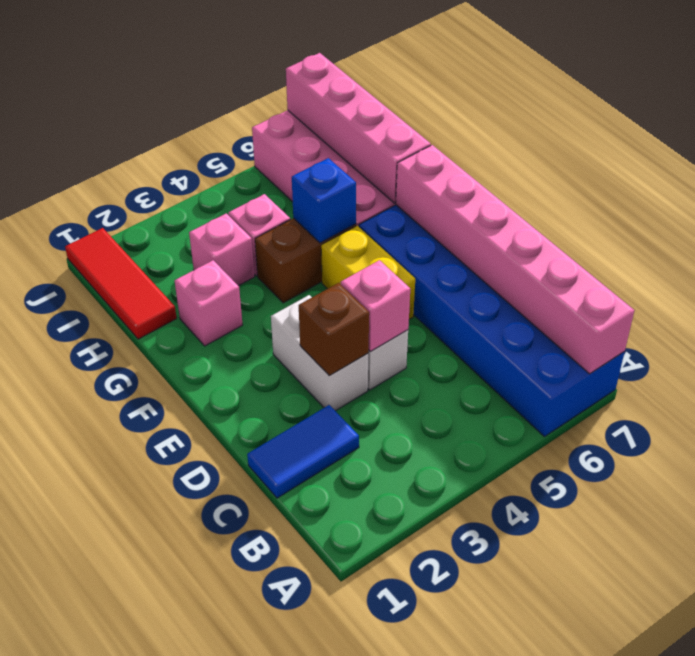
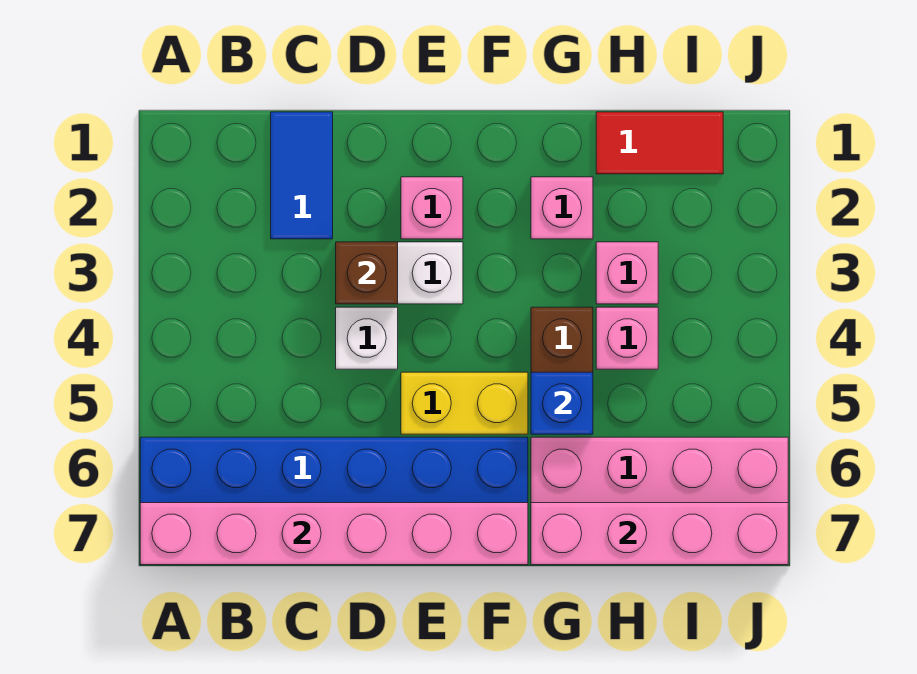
pink 1x1 brick [341,260,410,352] -> pink 1x1 brick moved to [401,177,463,239]
red 1x3 tile [65,228,177,339] -> red 1x2 tile [596,112,723,174]

